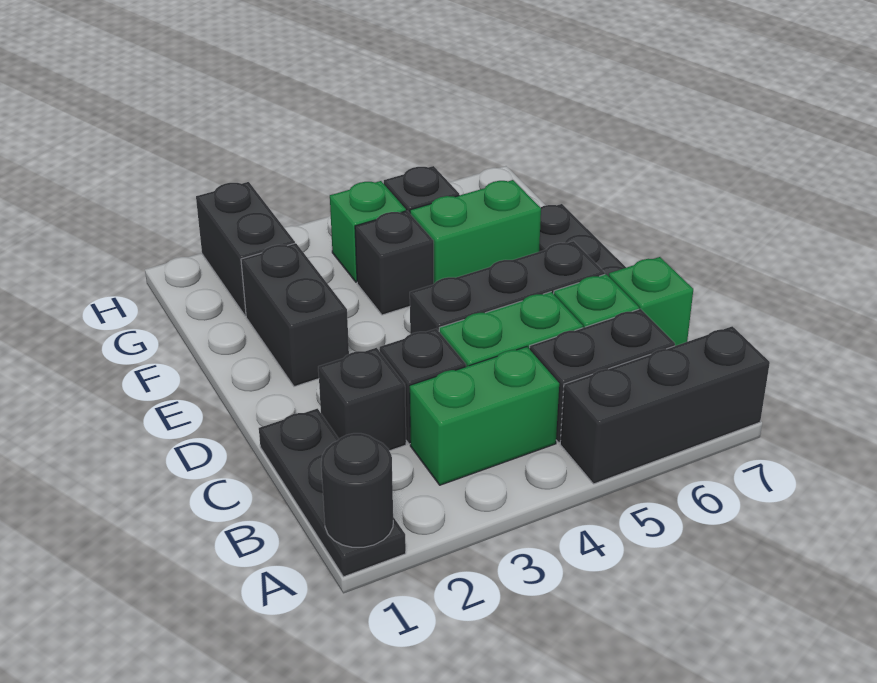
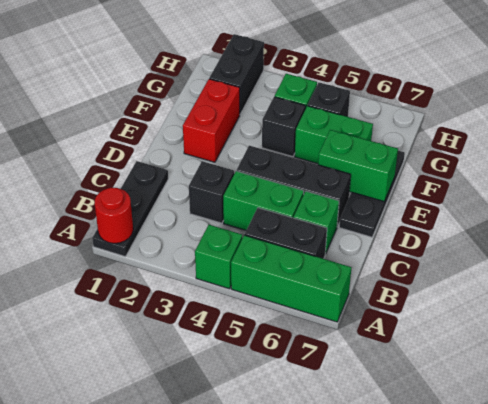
black 1x1 round brick [321,433,393,547] -> red 1x1 round brick [95,188,133,243]
black 1x3 brick [560,326,770,484] -> green 1x3 brick [231,235,351,322]
green 1x2 brick [410,347,559,485] -> green 1x2 brick moved to [318,130,398,201]
black 1x1 brick [318,348,406,451] -> none
green 1x1 brick [609,257,693,346] -> green 1x1 brick moved to [195,225,242,289]
black 1x2 brick [241,243,349,387] -> red 1x2 brick [183,79,240,162]

